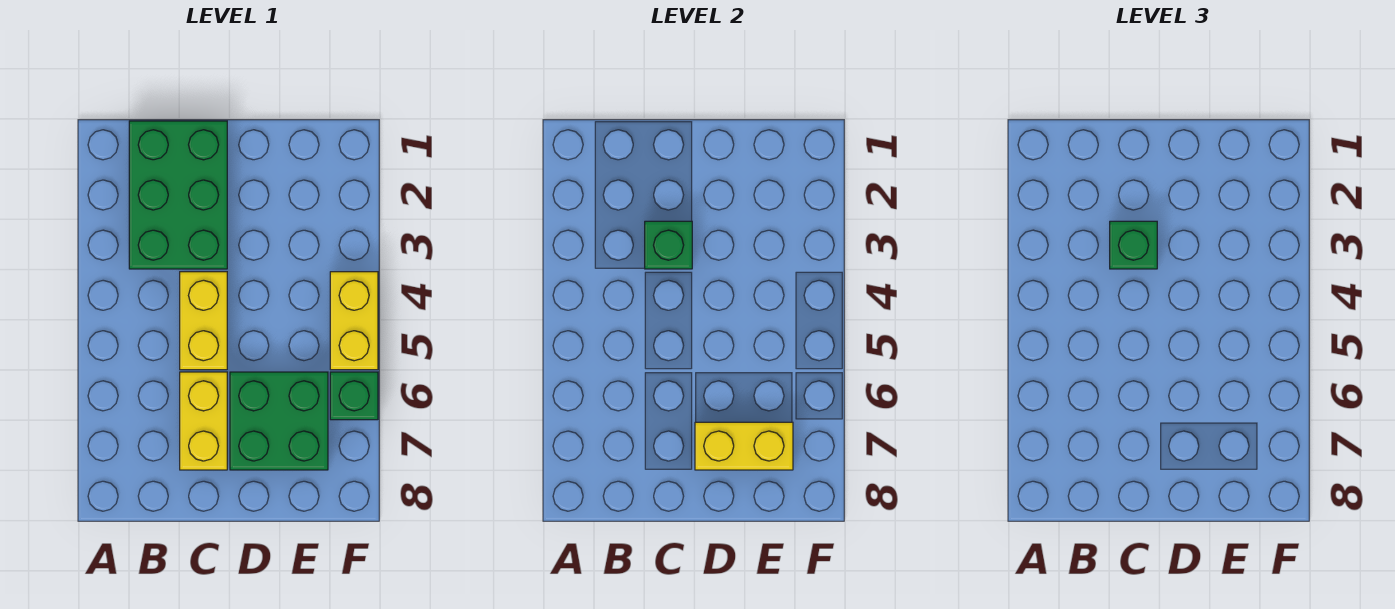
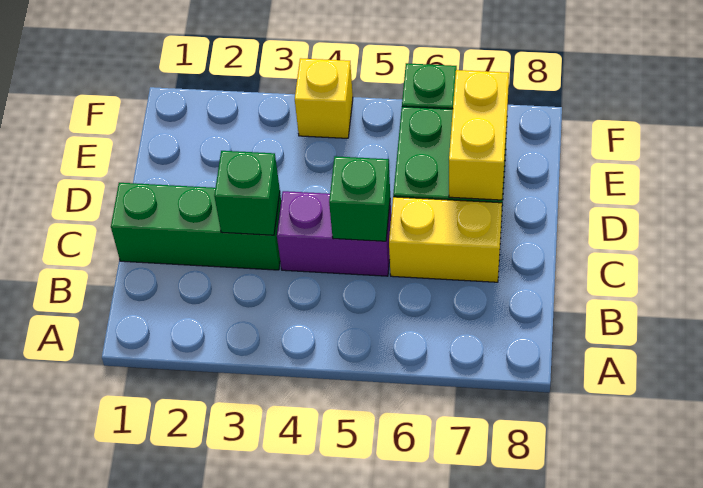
green 2x3 brick [129,121,227,269] -> green 1x3 brick [111,183,281,270]
green 1x1 brick [1110,221,1157,269] -> green 1x1 brick moved to [329,156,390,241]
yellow 1x2 brick [180,272,227,370] -> purple 1x2 brick [277,191,391,276]
yellow 1x2 brick [330,272,378,370] -> yellow 1x1 brick [295,58,353,138]

